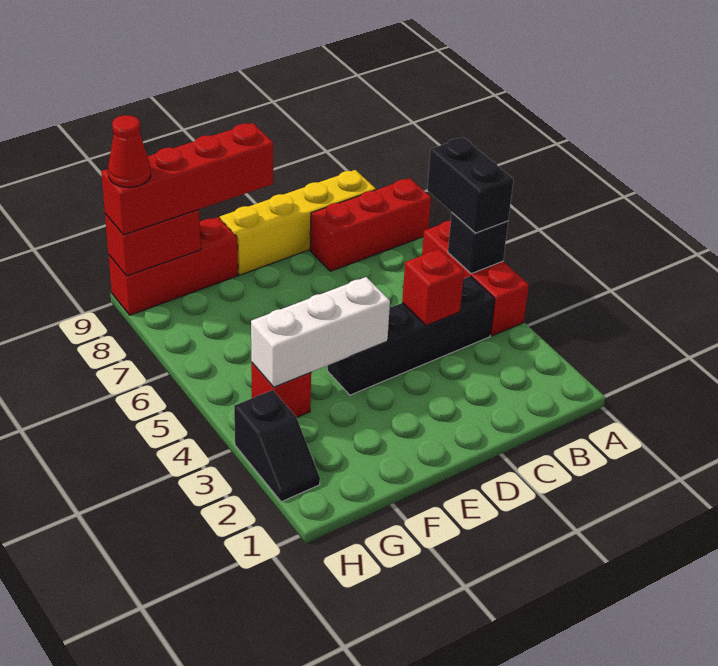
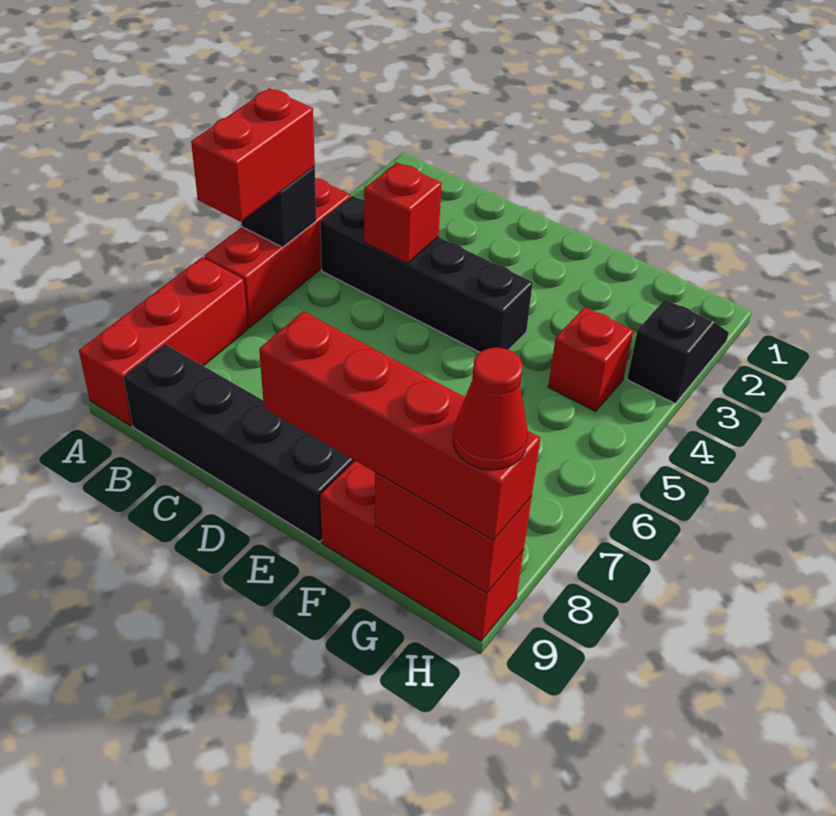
black 1x2 brick [427,138,514,233] -> red 1x2 brick [191,88,315,222]
red 1x3 brick [310,178,431,271] -> red 1x3 brick turned to [79,257,248,426]
yellow 1x4 brick [220,170,376,275] -> black 1x4 brick [124,344,355,542]
white 1x3 brick [251,277,390,387] -> none

